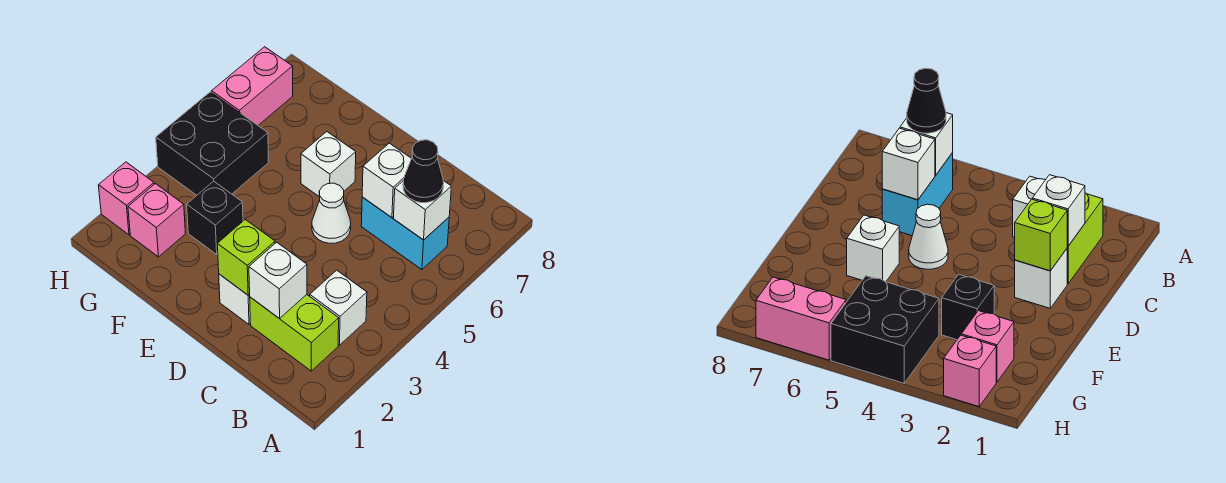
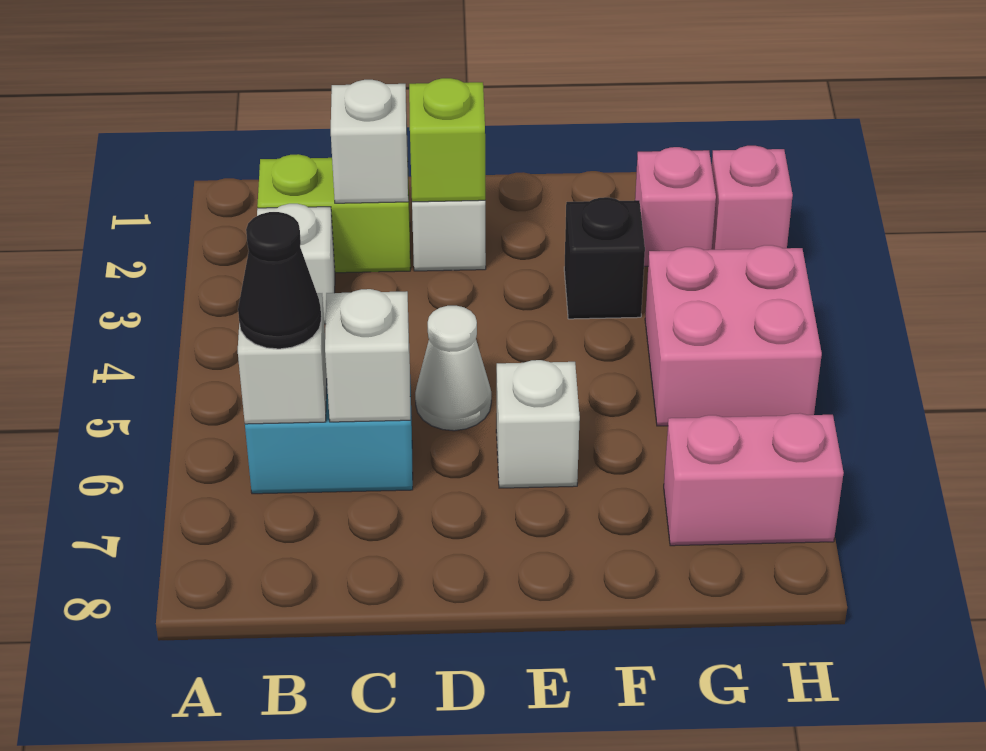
black 2x2 brick [156,92,268,195] -> pink 2x2 brick [645,245,822,426]
pink 1x2 brick [212,47,293,125] -> pink 1x2 brick turned to [664,413,844,546]

